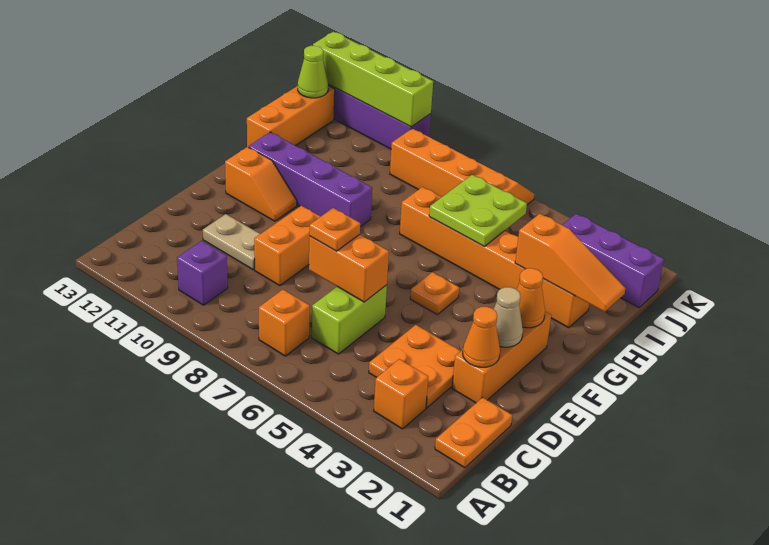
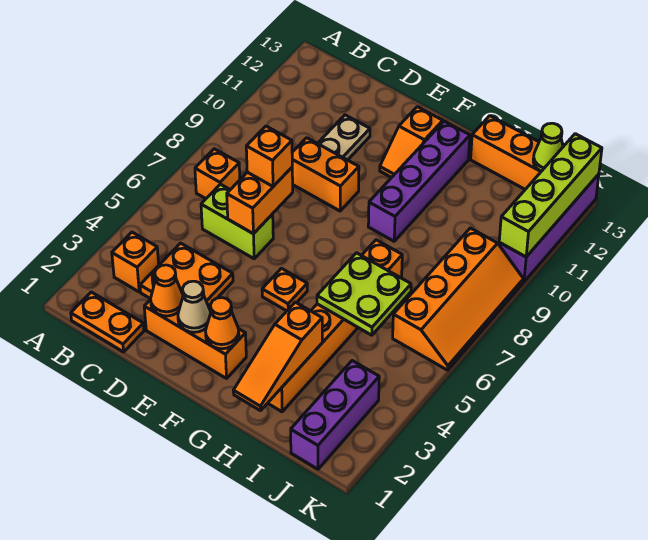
purple 1x1 brick [177,241,228,305] -> none
orange 1x1 plate [309,208,360,251] -> orange 1x1 brick [246,126,292,186]

